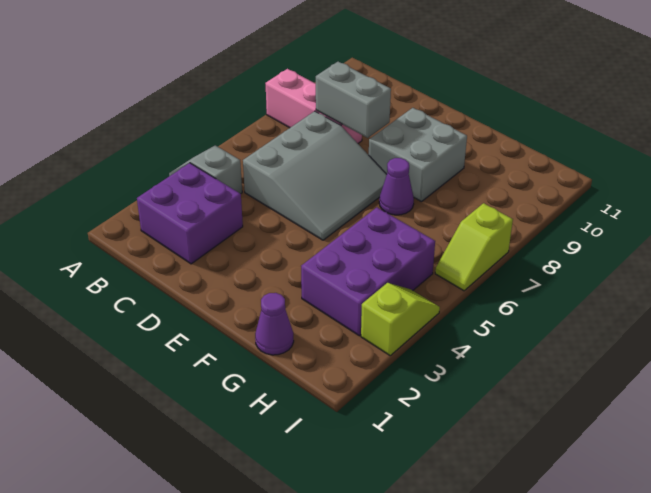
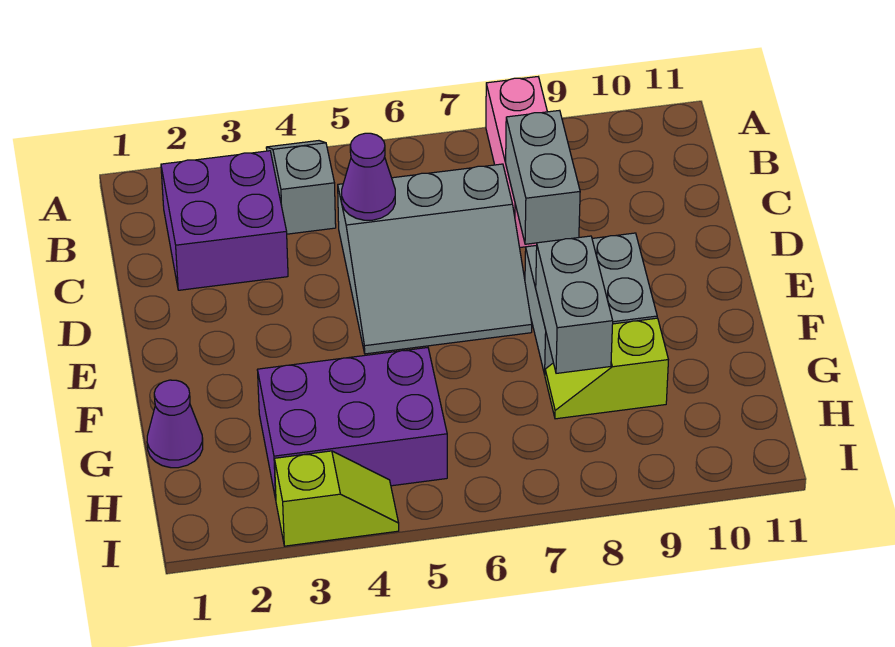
purple 1x1 cone [379,158,414,215] -> purple 1x1 cone moved to [342,133,395,220]
none -> grey 1x2 brick [536,236,613,373]
lime 1x2 slope [435,203,513,291] -> lime 1x2 slope moved to [545,318,668,419]

